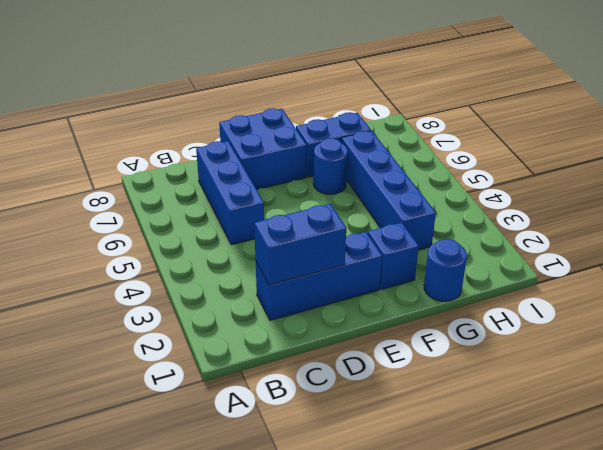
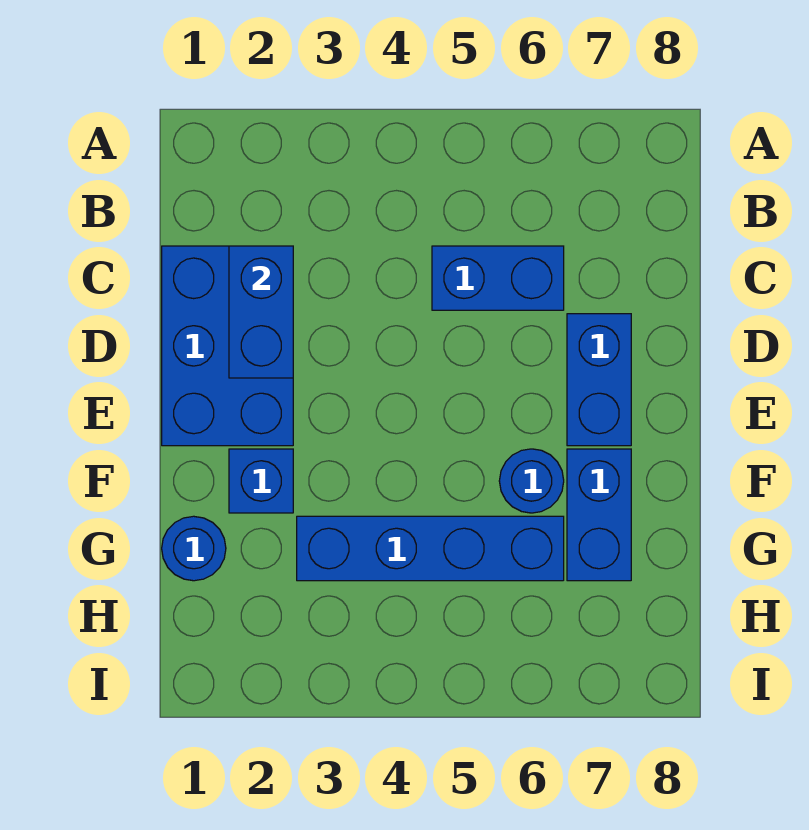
blue 1x3 brick [256,232,382,320] -> blue 2x3 brick [162,246,293,446]
blue 1x3 brick [196,141,264,245] -> blue 1x2 brick [432,246,564,310]
blue 2x2 brick [219,108,307,189] -> blue 1x2 brick [567,314,631,446]

